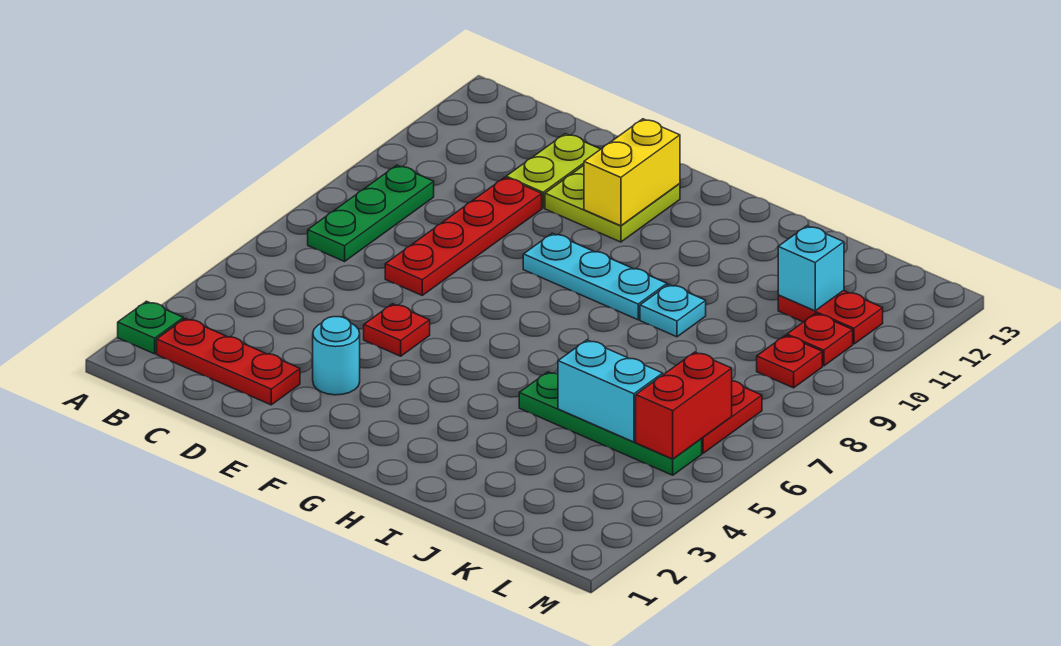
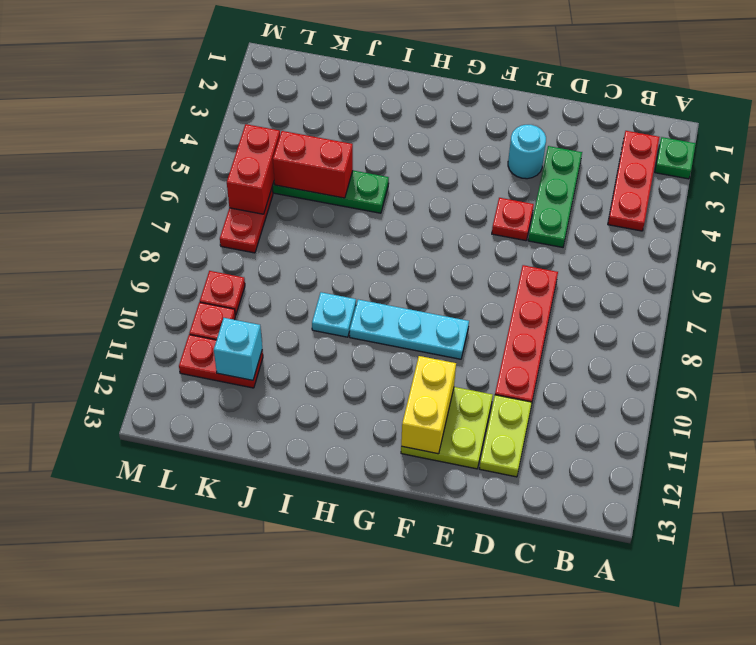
red 1x3 plate [157,318,300,405] -> red 1x3 plate turned to [608,131,660,231]
green 1x3 plate [308,165,434,261] -> green 1x3 plate moved to [528,146,582,247]
cyan 1x2 brick [558,340,663,442] -> red 1x2 brick [273,131,353,198]

